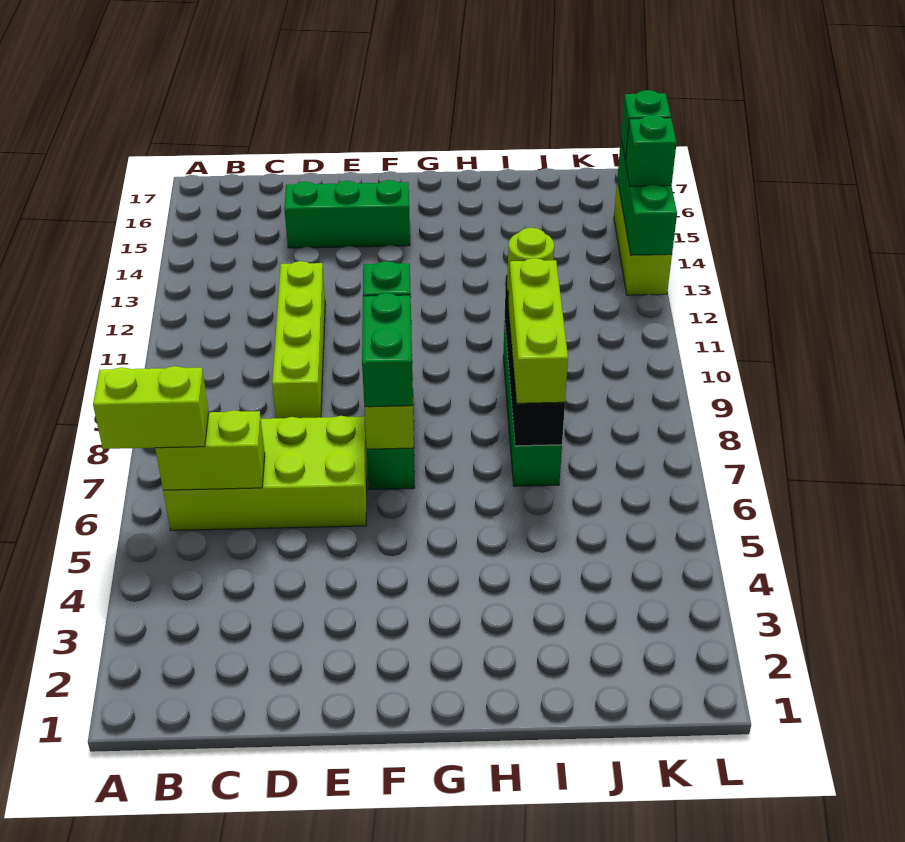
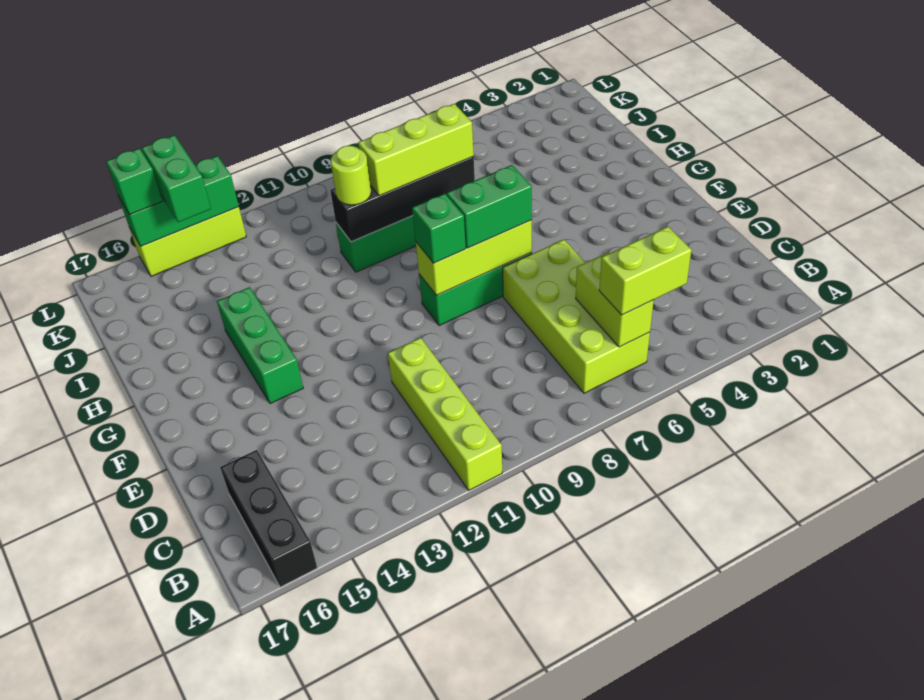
lime 1x2 brick [93,366,209,449] -> lime 1x2 brick turned to [599,226,691,315]
none -> black 1x3 brick [220,450,317,587]
lime 1x4 brick [272,261,325,418] -> lime 1x4 brick turned to [388,338,502,490]
green 1x3 brick [284,180,410,248] -> green 1x3 brick moved to [217,287,303,404]
green 1x1 brick [626,115,677,186] -> green 1x2 brick [142,135,211,222]

